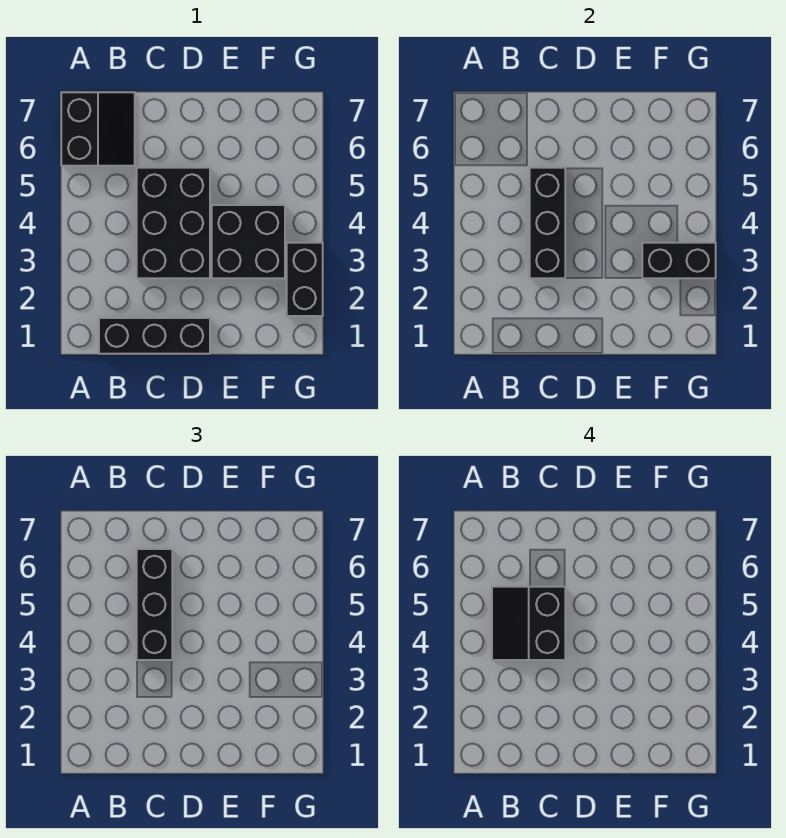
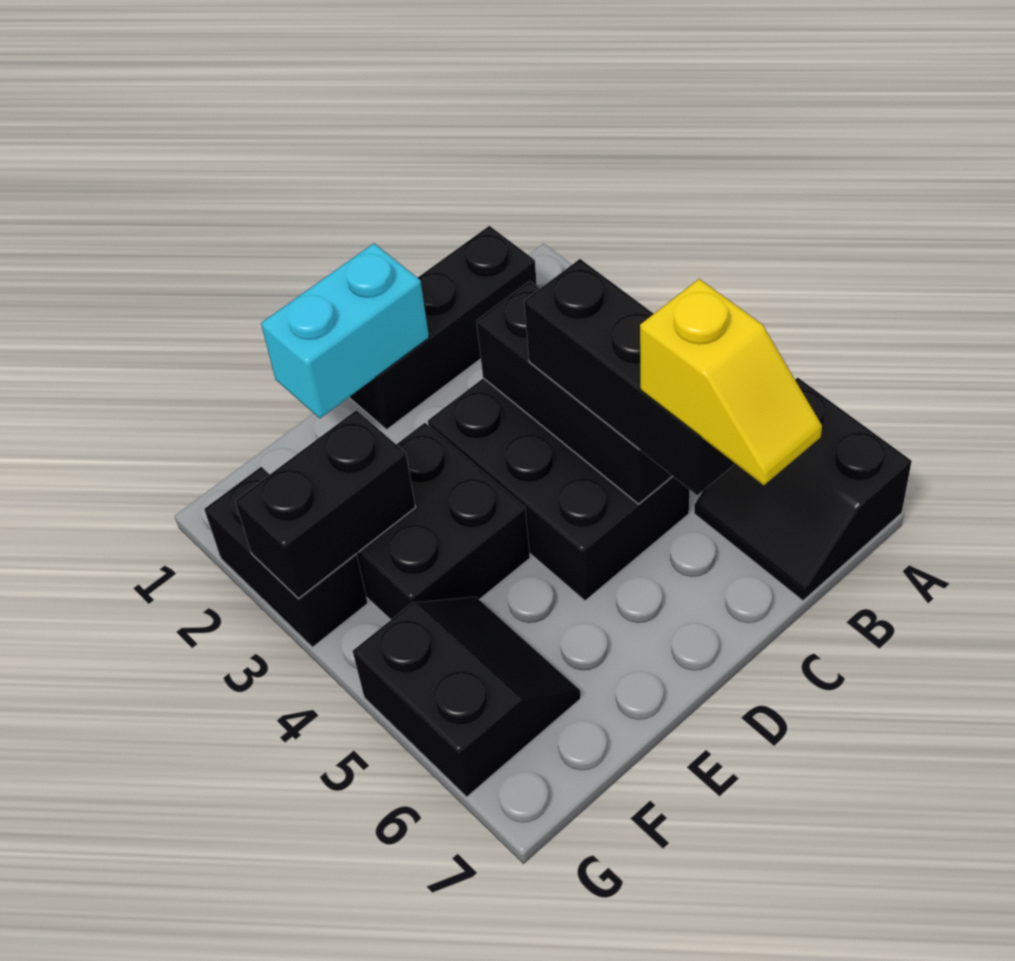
black 2x2 slope [492,587,565,660] -> black 2x2 slope moved to [353,597,581,797]
none -> yellow 1x2 slope [640,279,822,485]
none -> cyan 1x2 brick [261,243,429,418]

